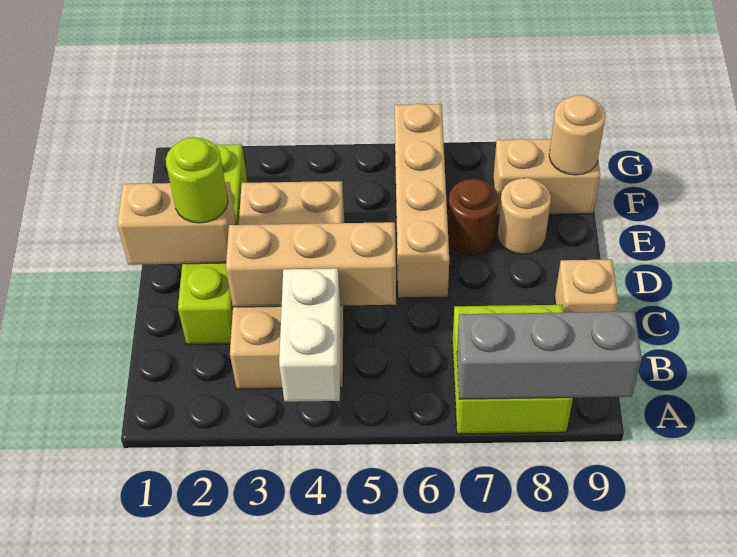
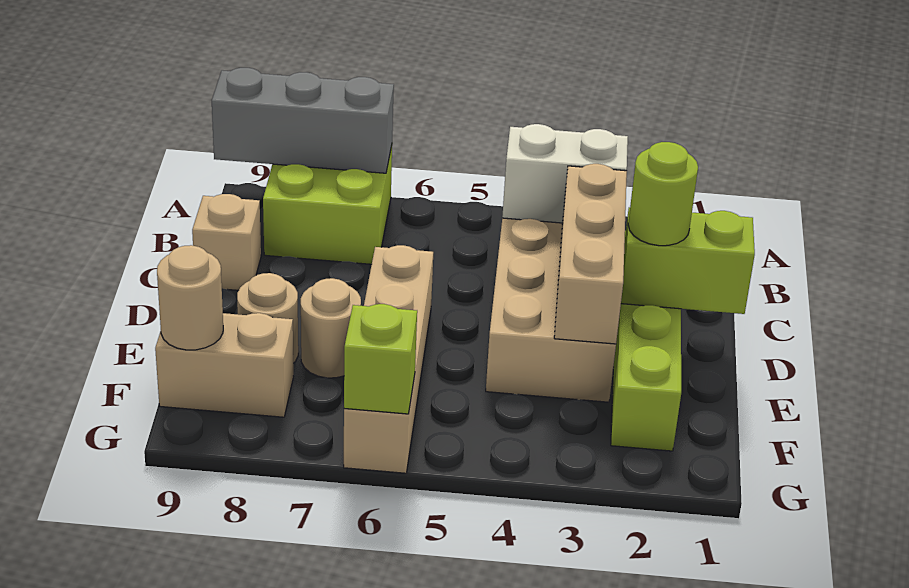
white 1x2 brick [279,268,341,402] -> white 1x2 brick turned to [502,124,628,223]
tan 1x3 brick [226,222,396,307] -> tan 1x3 brick turned to [554,164,627,344]
tan 1x2 brick [117,182,236,265] -> lime 1x2 brick [621,207,755,314]
brown 1x1 round brick [448,179,499,255] -> tan 1x1 round brick [301,278,361,378]
none -> lime 1x1 brick [344,304,417,414]

